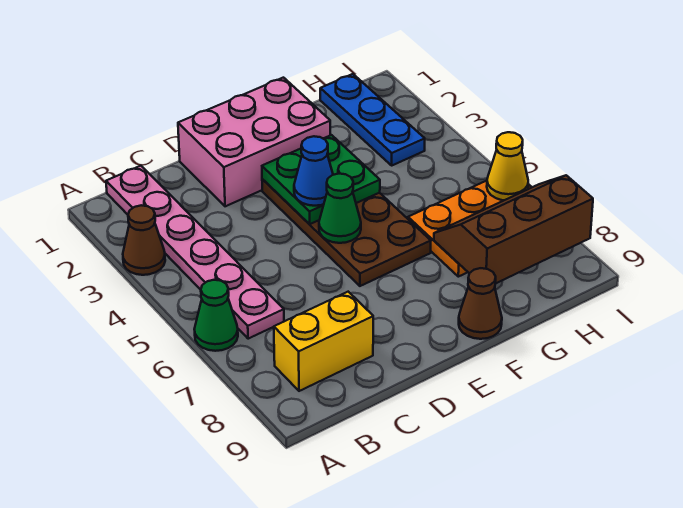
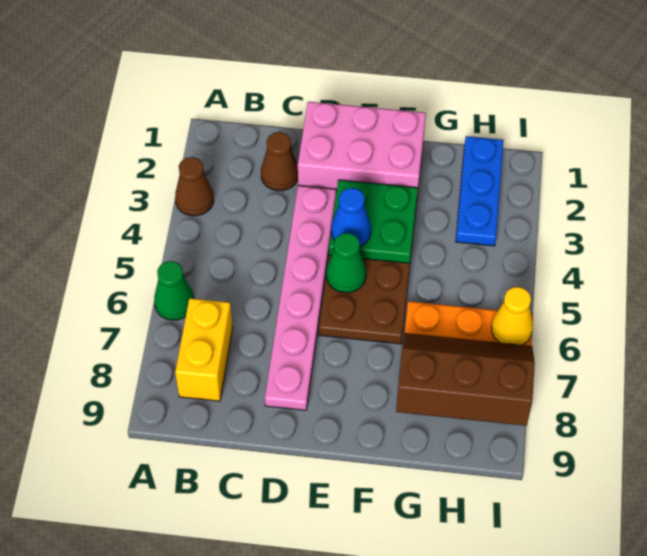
pink 1x6 plate [106,166,284,339] -> pink 1x6 plate moved to [265,185,336,410]
yellow 1x2 brick [274,292,373,391] -> yellow 1x2 brick turned to [175,298,233,401]
brown 1x1 cone [459,268,502,339] -> brown 1x1 cone moved to [261,132,298,191]

